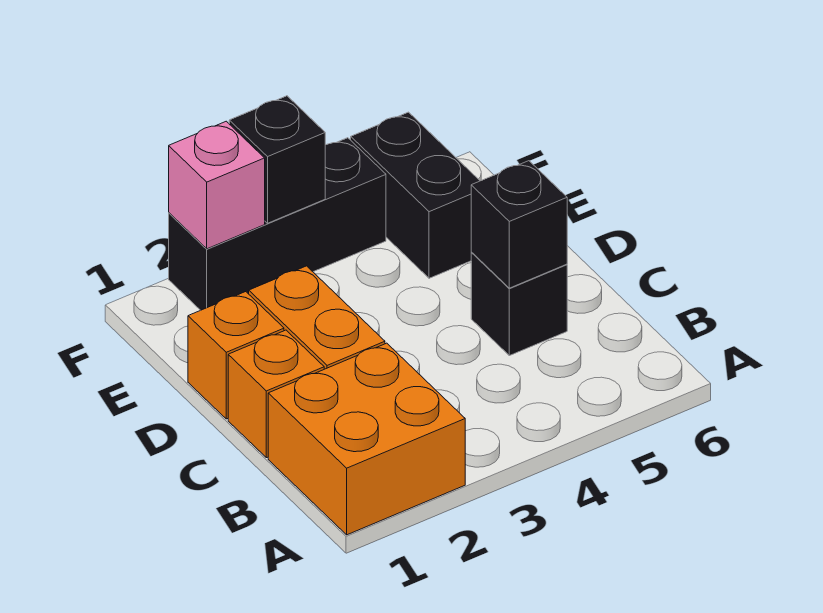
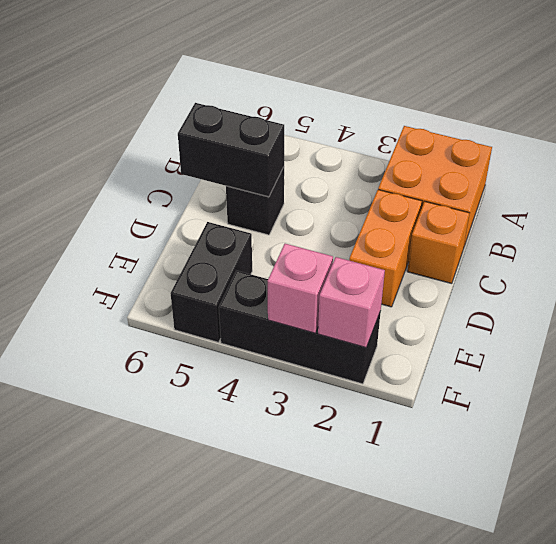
black 1x1 brick [471,161,567,288] -> black 1x2 brick [178,103,284,197]
orange 1x1 brick [188,292,284,419] -> none
black 1x1 brick [229,96,325,223] -> pink 1x1 brick [268,244,333,333]

